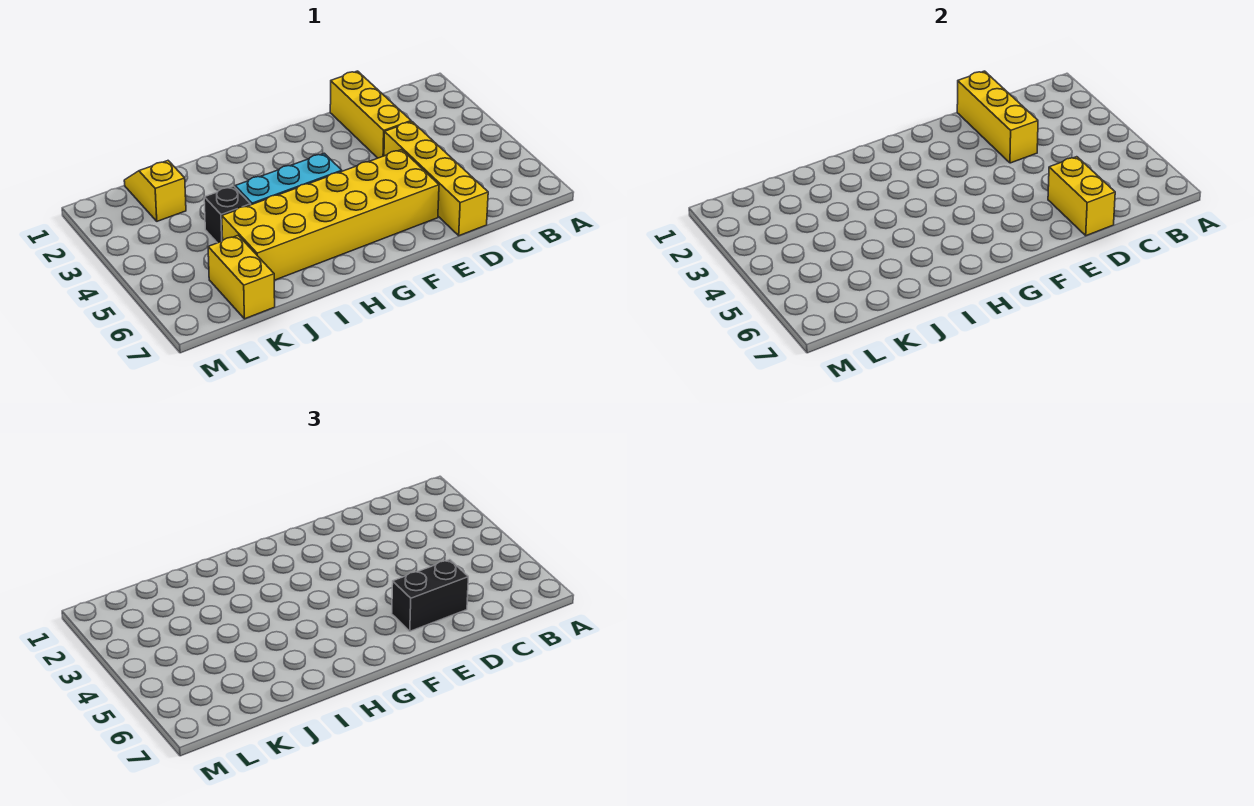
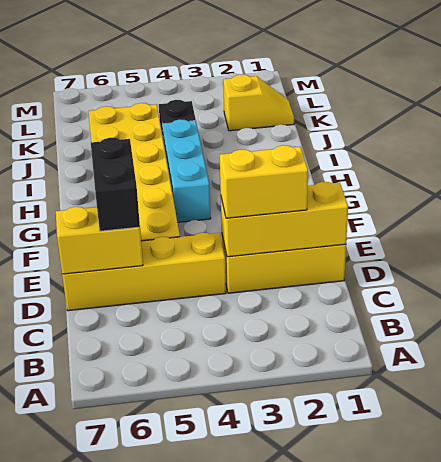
yellow 1x2 brick [208,236,275,319] -> yellow 1x2 brick moved to [220,145,308,218]

